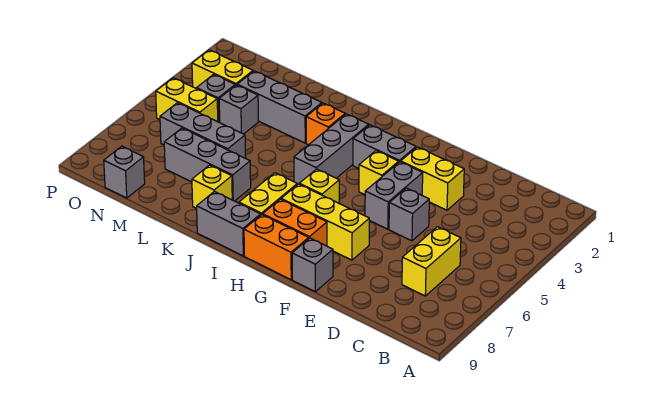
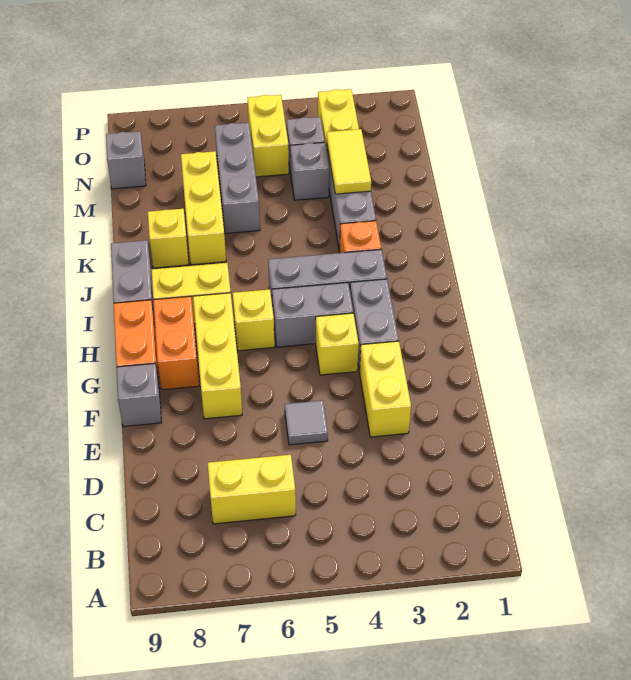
grey 1x1 brick [389,188,429,241] -> grey 1x1 tile [285,400,328,445]
grey 1x2 brick [365,162,423,229] -> grey 1x2 brick moved to [272,283,353,347]
grey 1x3 brick [164,128,251,201] -> yellow 1x3 brick [181,151,226,265]
none -> yellow 1x2 tile [327,129,371,194]

